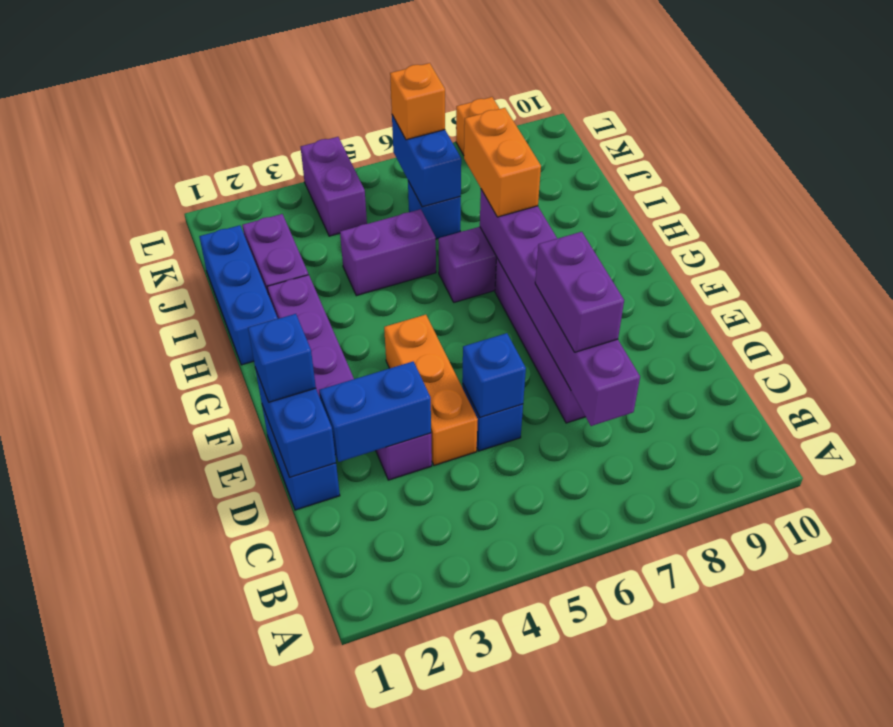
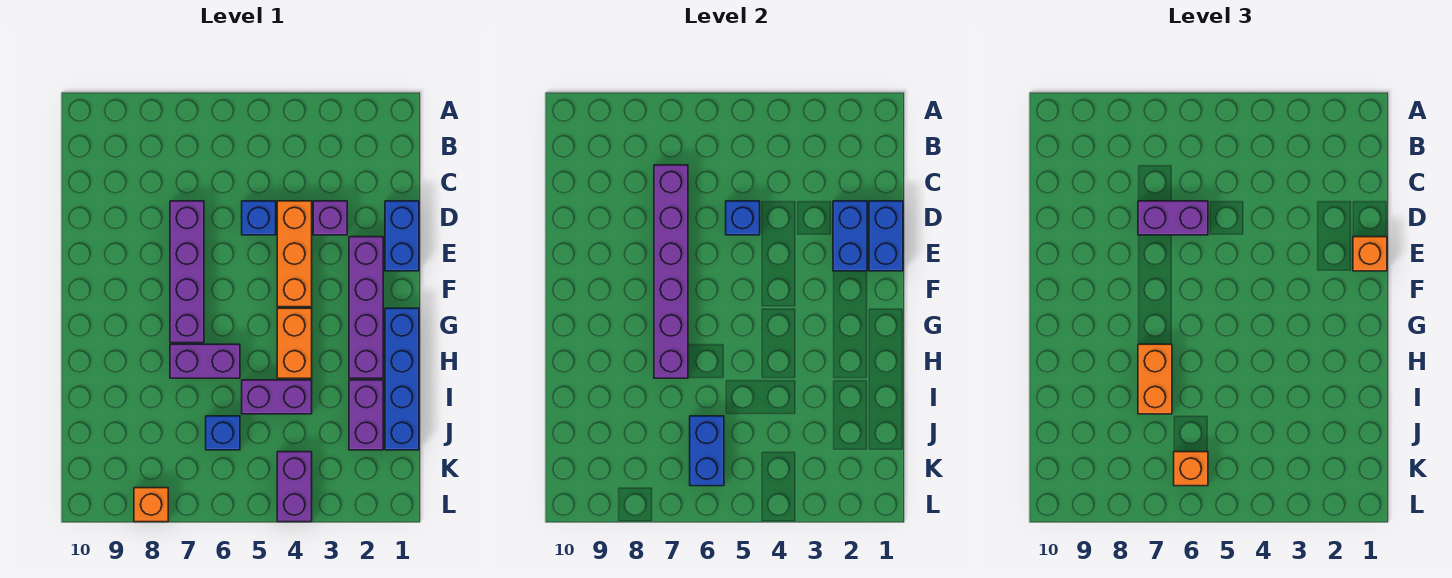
blue 1x2 brick [319,362,431,462] -> blue 1x2 brick turned to [833,201,867,271]
purple 1x2 brick [535,232,624,352] -> purple 1x2 brick turned to [1138,201,1208,235]
blue 1x1 brick [248,314,316,402] -> orange 1x1 brick [1353,237,1387,271]
none -> orange 1x2 brick [277,308,312,378]
blue 1x3 brick [199,225,278,365] -> blue 1x4 brick [385,308,419,450]

